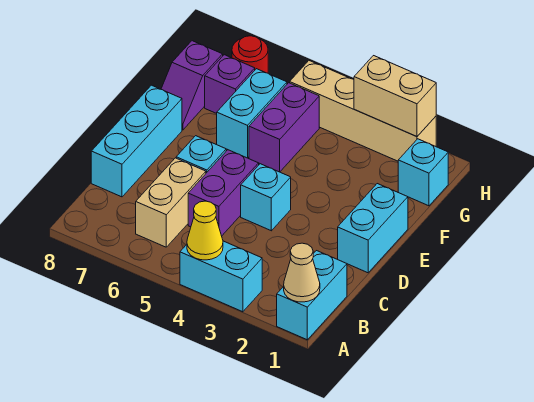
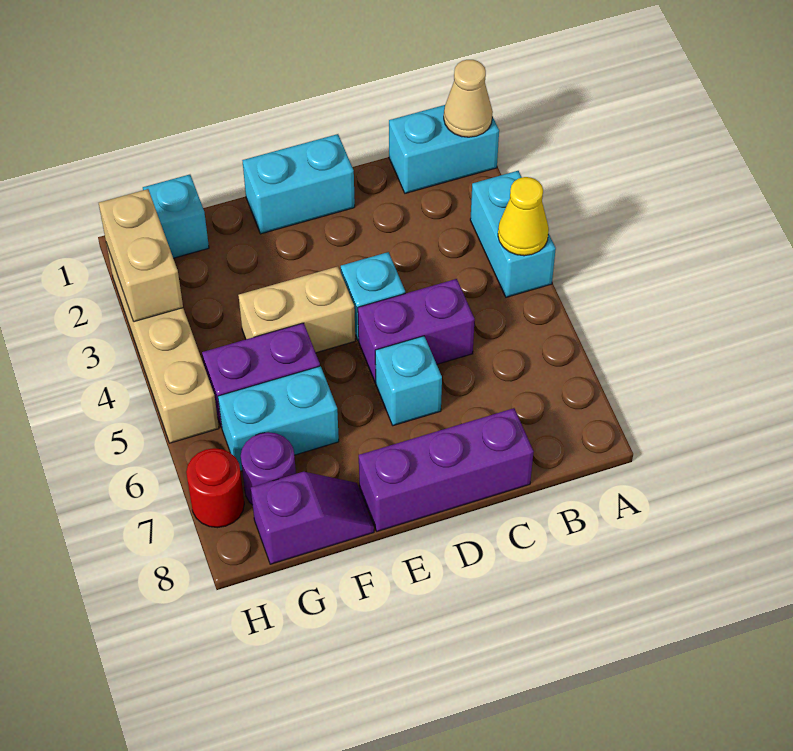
tan 1x2 brick [136,158,206,247] -> tan 1x2 brick moved to [238,266,355,353]
cyan 1x3 brick [91,85,182,197] -> purple 1x3 brick [359,408,534,531]
purple 1x1 brick [205,55,255,114] -> purple 1x1 round brick [241,432,296,505]

